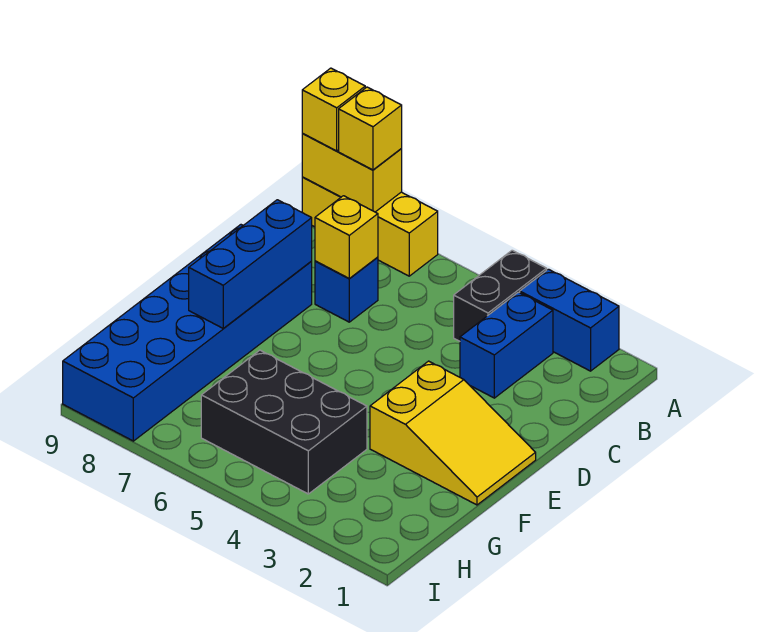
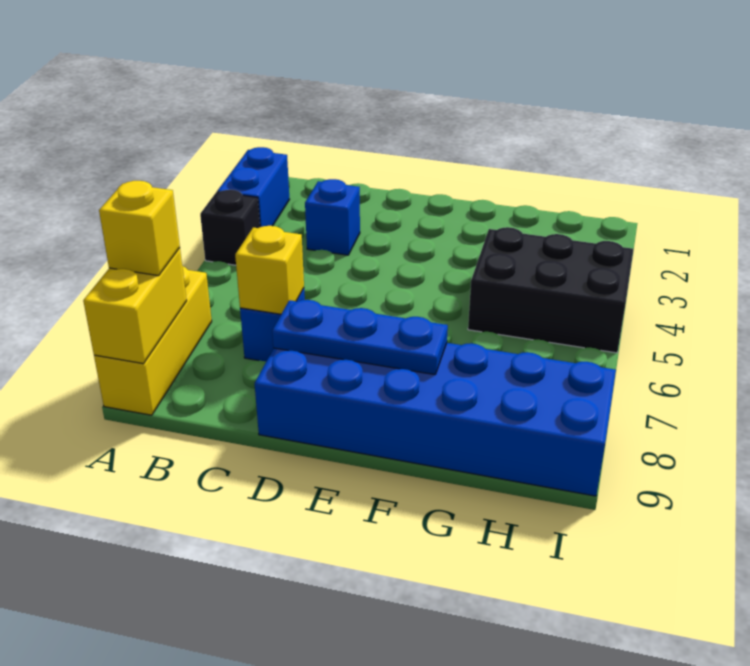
black 1x2 brick [454,250,547,341] -> black 1x1 brick [200,190,260,265]
yellow 1x1 brick [302,68,365,151] -> none
blue 1x2 brick [460,292,553,398] -> blue 1x1 brick [305,179,360,255]
blue 1x3 brick [189,200,312,329] -> blue 1x3 plate [272,300,448,375]
yellow 2x3 slope [370,361,536,505] -> none
black 2x3 brick [201,350,367,494] -> black 2x3 brick turned to [468,227,634,353]

